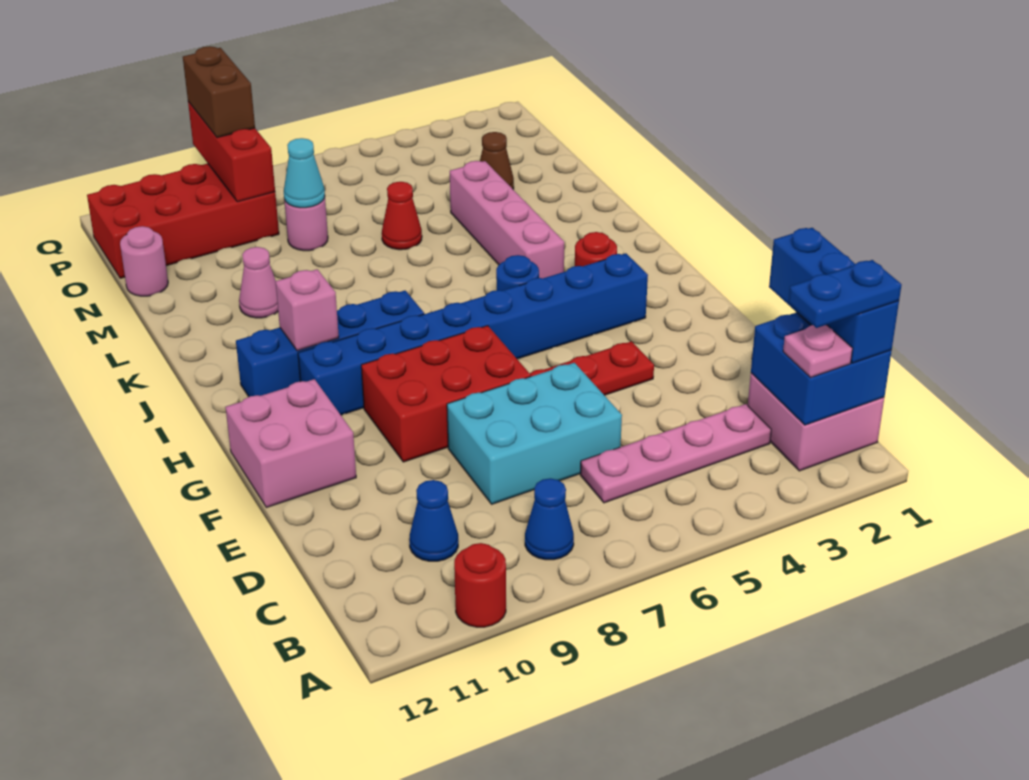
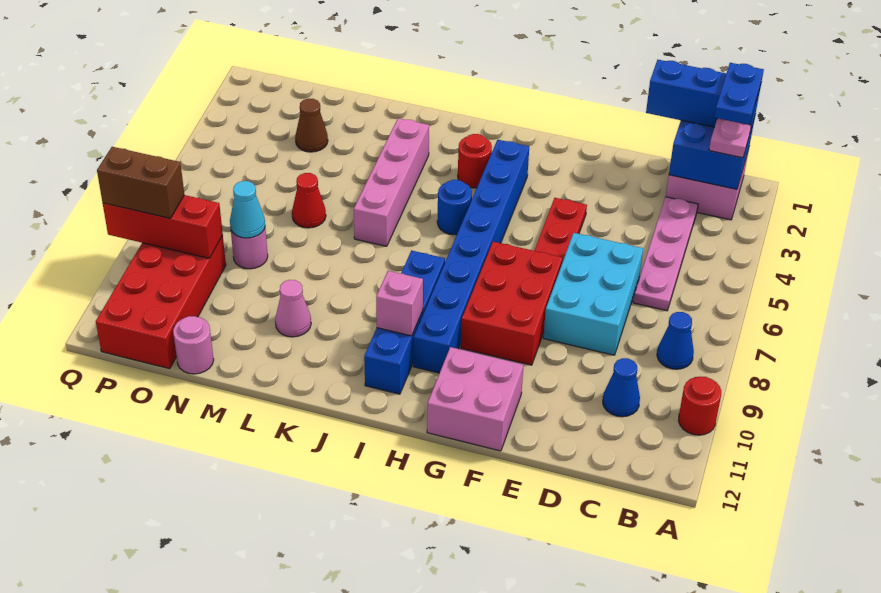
pink 1x4 brick [450,161,564,278] -> pink 1x4 brick turned to [354,118,429,246]

